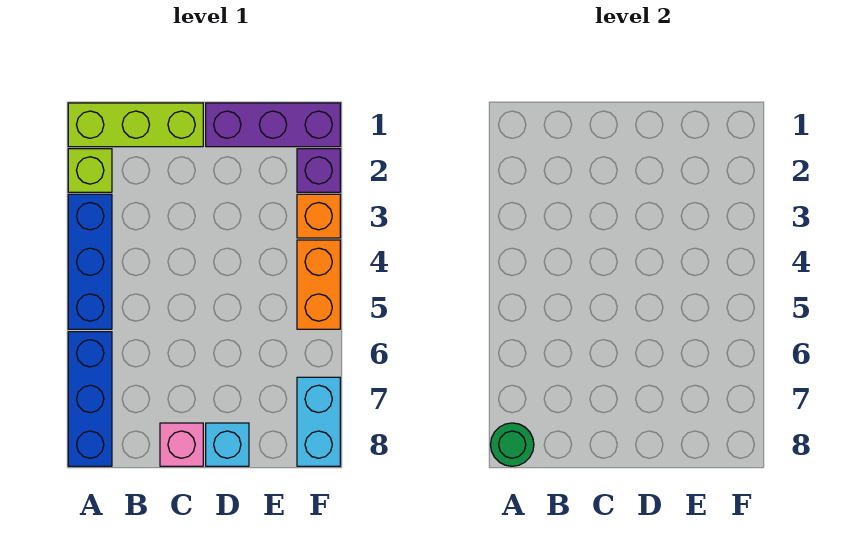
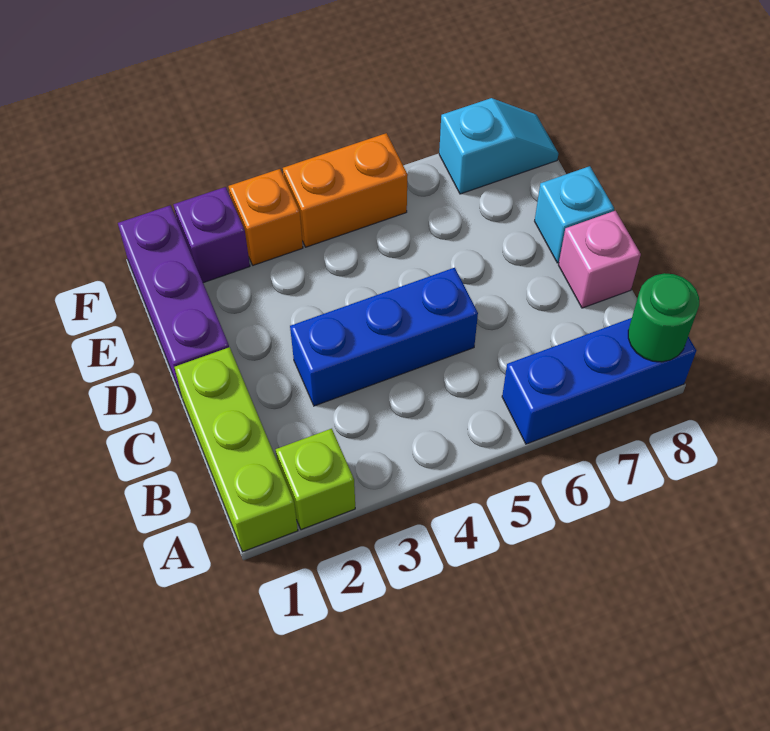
blue 1x3 brick [68,194,112,329] -> blue 1x3 brick moved to [290,268,478,406]
cyan 1x2 brick [297,377,340,466] -> cyan 1x2 slope [439,98,558,194]

